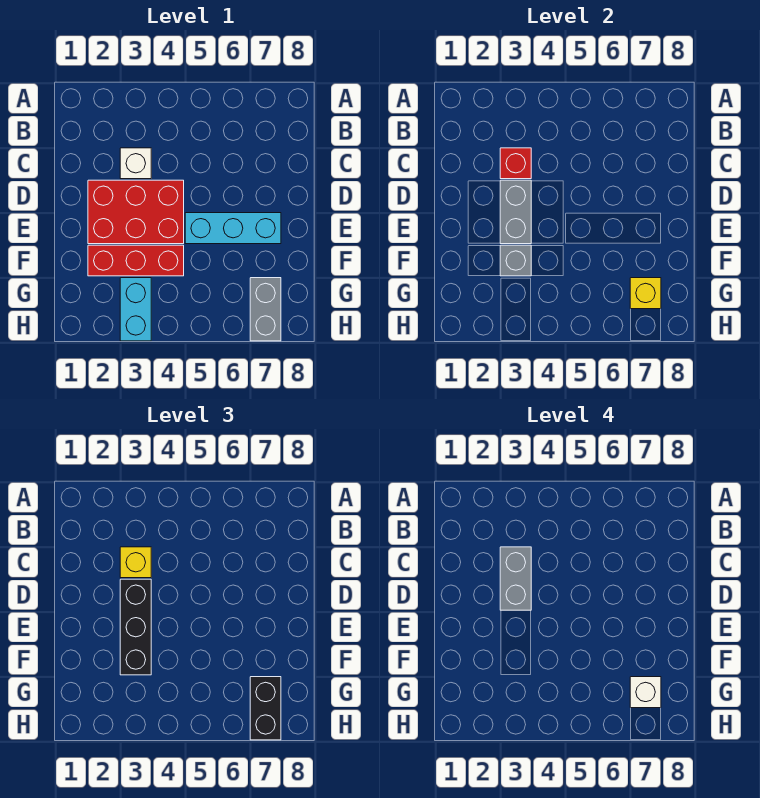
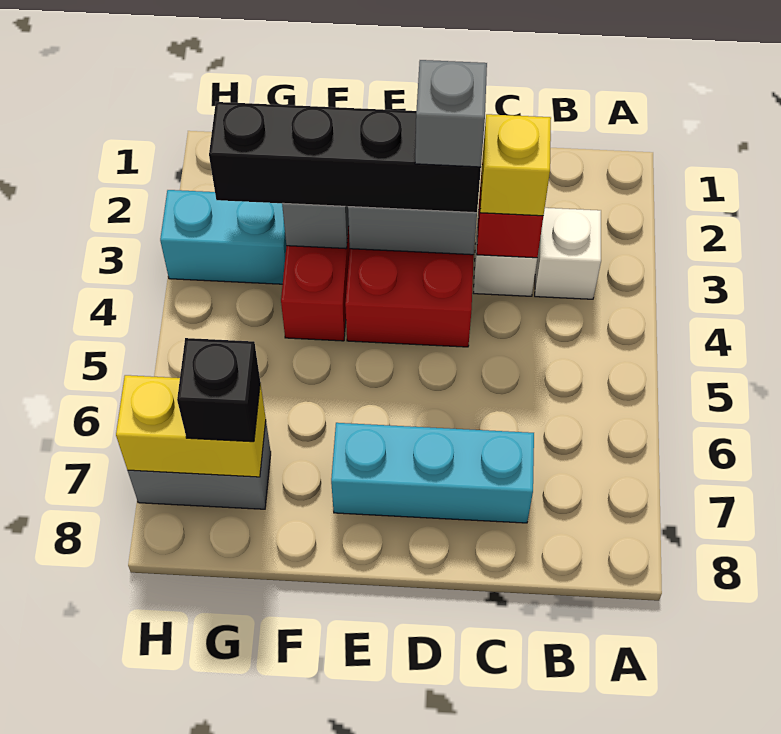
grey 1x2 brick [500,547,531,610] -> grey 1x1 brick [415,60,487,167]
black 1x3 brick [120,579,151,675] -> black 1x4 brick [209,102,481,213]
cyan 1x3 brick [185,213,281,244] -> cyan 1x3 brick turned to [331,423,534,523]
yellow 1x1 brick [630,278,661,309] -> yellow 1x2 brick [116,375,266,477]
black 1x2 brick [250,677,281,740] -> black 1x1 brick [177,338,260,442]
white 1x1 brick [630,677,661,708] -> white 1x1 brick moved to [535,208,601,299]

